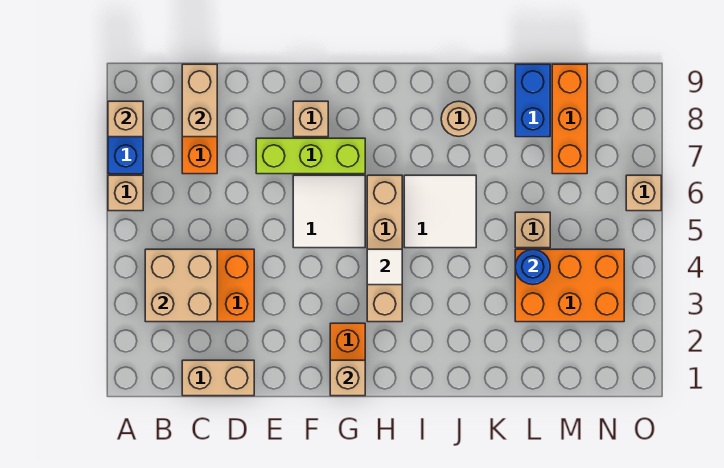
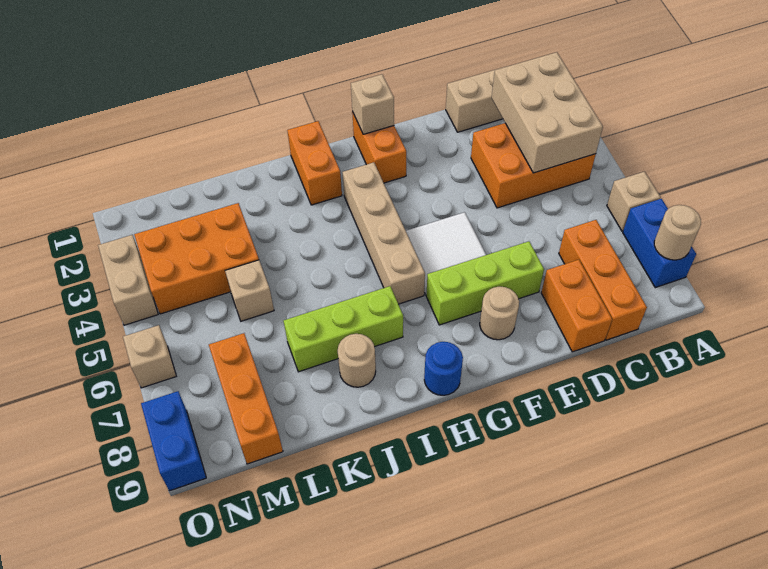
tan 1x1 brick [108,101,143,137] -> tan 1x1 round brick [654,205,701,260]
tan 2x2 brick [145,249,217,322] -> tan 2x3 brick [492,52,603,173]
tan 1x2 brick [182,64,217,137] -> tan 1x2 brick moved to [98,235,158,325]
none -> orange 1x2 brick [541,260,612,352]
tan 1x1 brick [293,101,328,137] -> tan 1x1 round brick [480,286,519,340]
white 1x1 tile [367,249,402,285] -> none
none -> orange 1x2 brick [287,121,342,205]
white 2x2 tile [404,175,476,248] -> none
none -> lime 1x3 brick [284,286,403,372]
blue 1x1 round brick [515,249,550,285] -> blue 1x1 round brick moved to [424,342,463,395]
blue 1x2 brick [515,64,550,137] -> blue 1x2 brick moved to [141,391,206,491]

